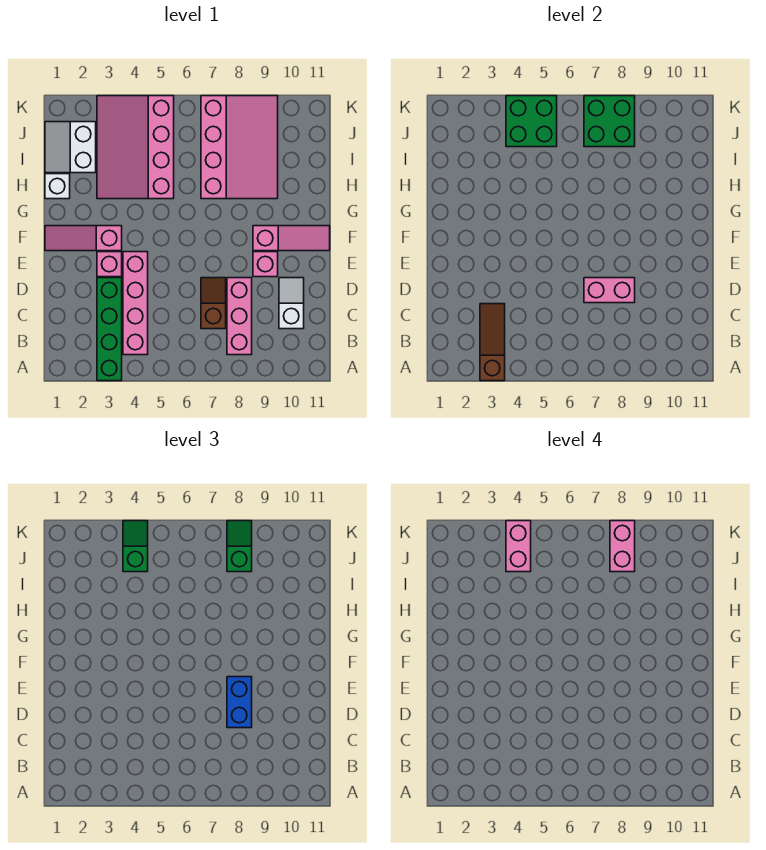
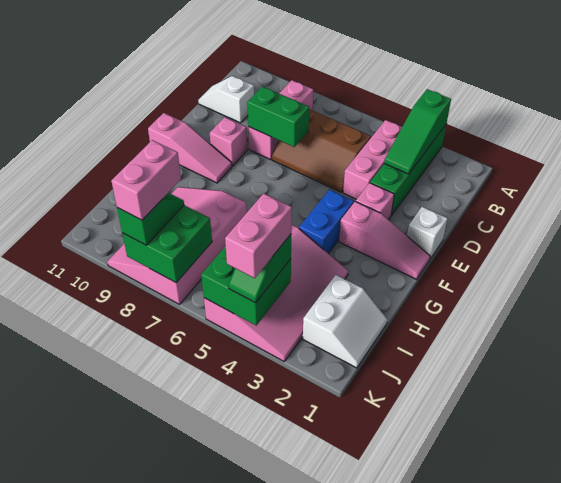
brown 1x3 slope [480,304,505,381] -> green 1x3 slope [384,89,451,174]
pink 1x4 brick [123,252,148,355] -> pink 1x3 brick [343,120,402,199]
brown 1x2 slope [201,278,226,329] -> brown 2x3 slope [272,109,371,192]
white 1x2 slope [279,278,304,329] -> white 1x2 slope turned to [198,76,254,123]
pink 1x2 brick [584,278,635,303] -> green 1x2 brick [247,86,309,147]
blue 1x2 brick [227,677,252,728] -> blue 1x2 brick moved to [299,189,354,254]
pink 1x3 slope [253,226,330,251] -> pink 1x3 slope turned to [148,113,232,183]
white 1x1 brick [45,174,70,199] -> white 1x1 brick moved to [407,207,448,259]
green 1x2 slope [227,521,252,572] -> green 1x2 slope turned to [117,193,184,245]

